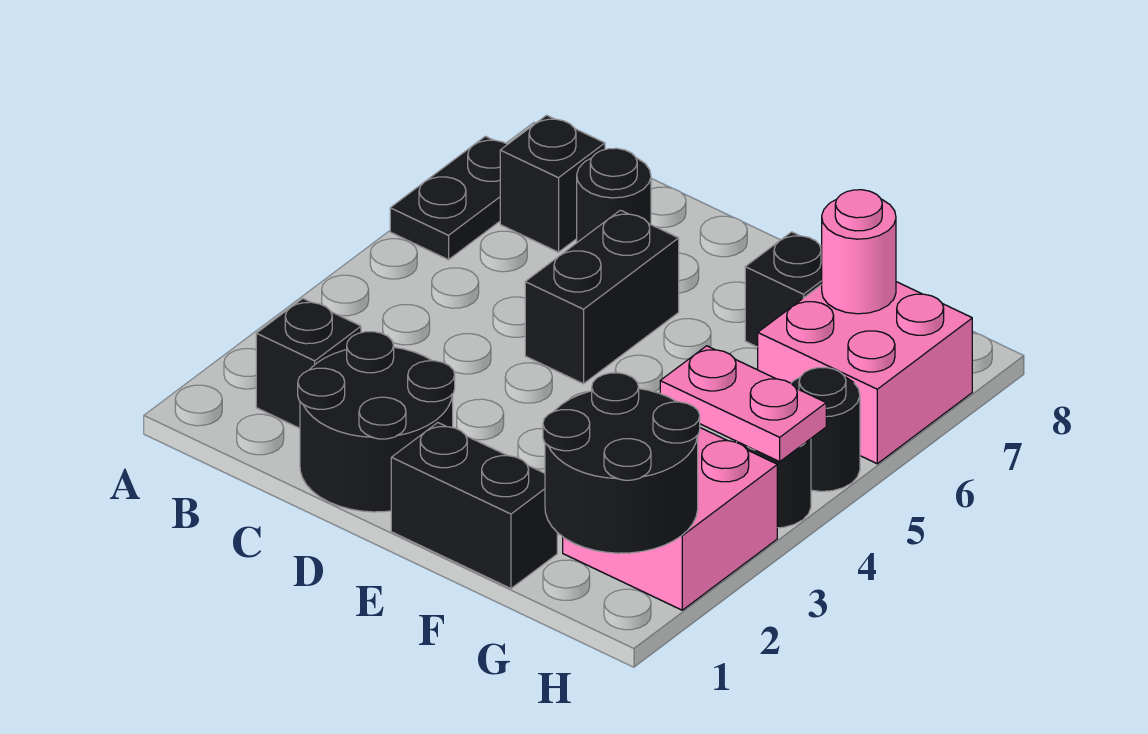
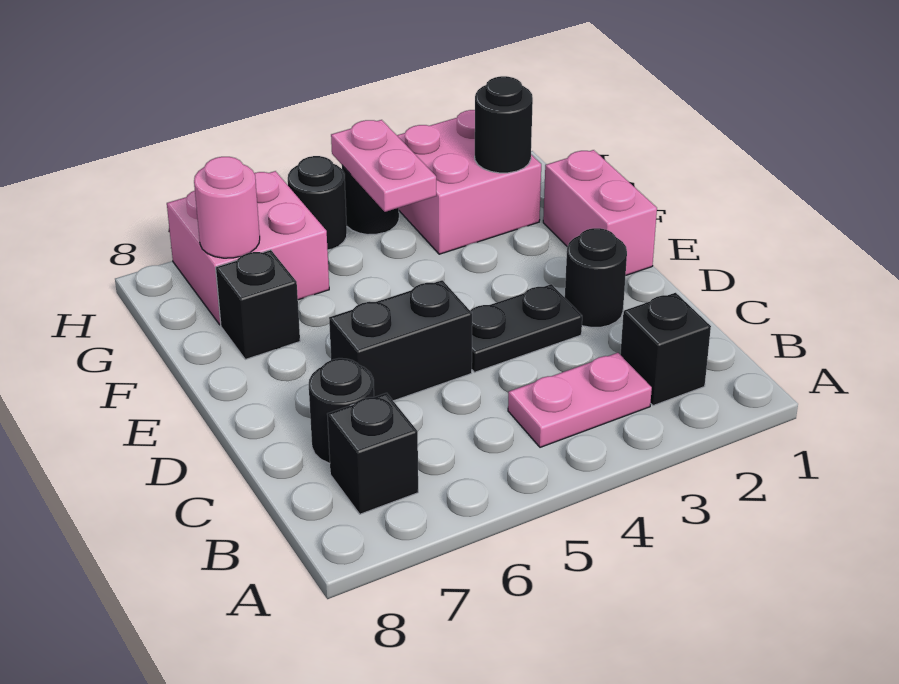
black 1x2 plate [390,136,508,260] -> black 1x2 plate moved to [470,284,582,372]
none -> pink 1x2 plate [508,353,652,447]
black 2x2 round brick [298,332,455,512] -> black 1x1 round brick [565,228,627,328]
black 1x2 brick [391,423,557,589] -> pink 1x2 brick [543,150,657,275]
black 2x2 round brick [543,373,700,553] -> black 1x1 round brick [475,76,533,173]

